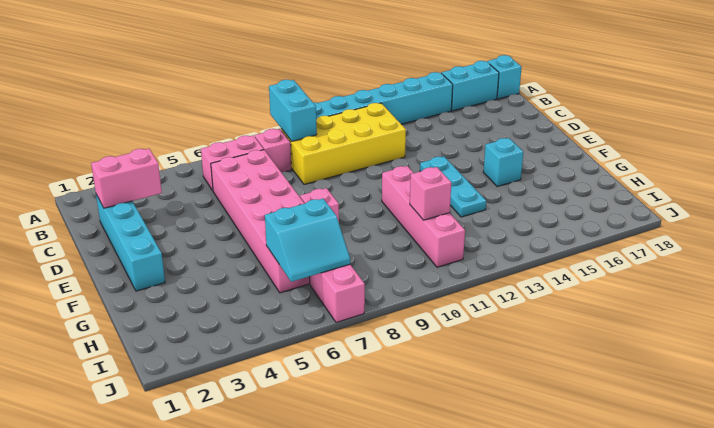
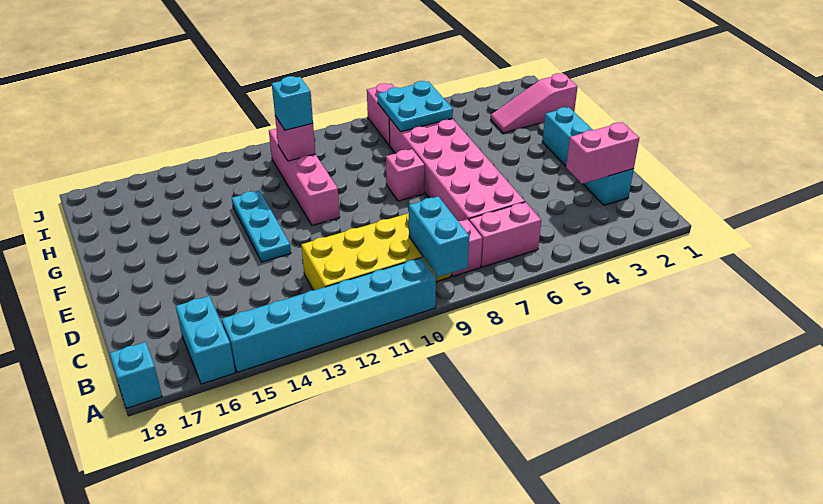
cyan 1x2 brick [442,61,499,111] -> cyan 1x2 brick turned to [176,296,235,384]
cyan 1x1 brick [483,138,523,187] -> cyan 1x1 brick moved to [272,76,313,130]
none -> pink 1x3 slope [491,73,578,133]
cyan 2x2 slope [265,199,350,282] -> cyan 2x2 plate [378,81,453,132]

